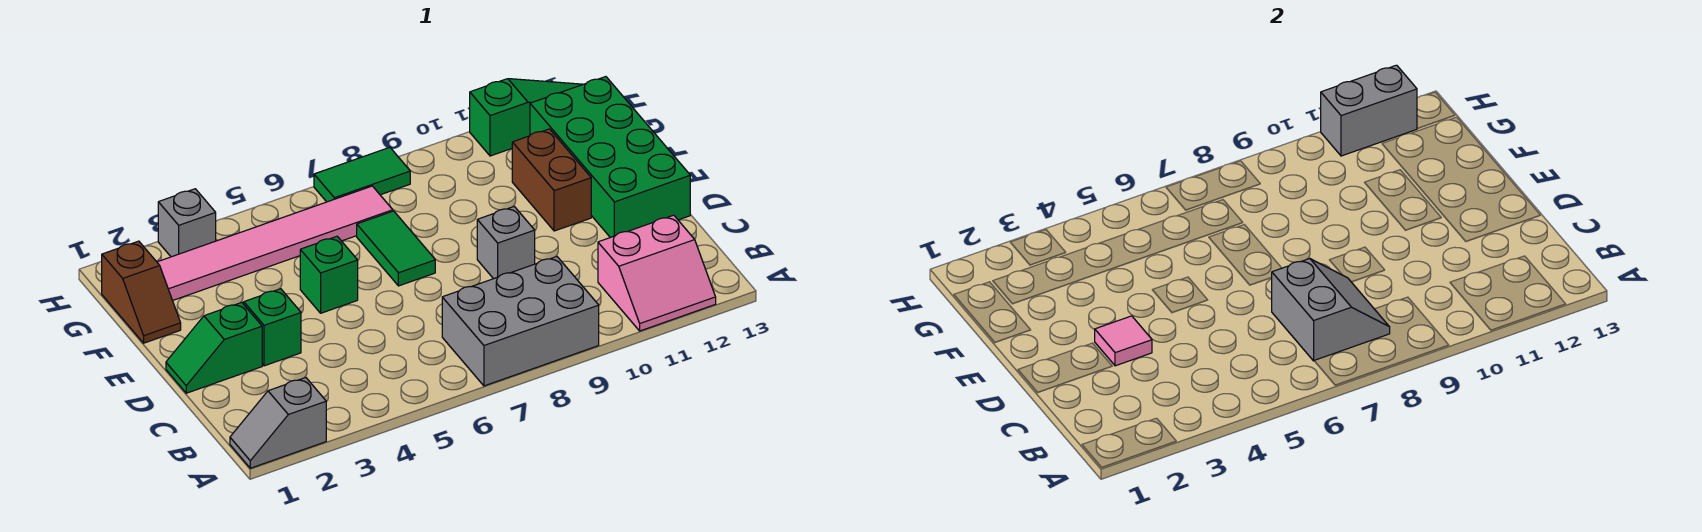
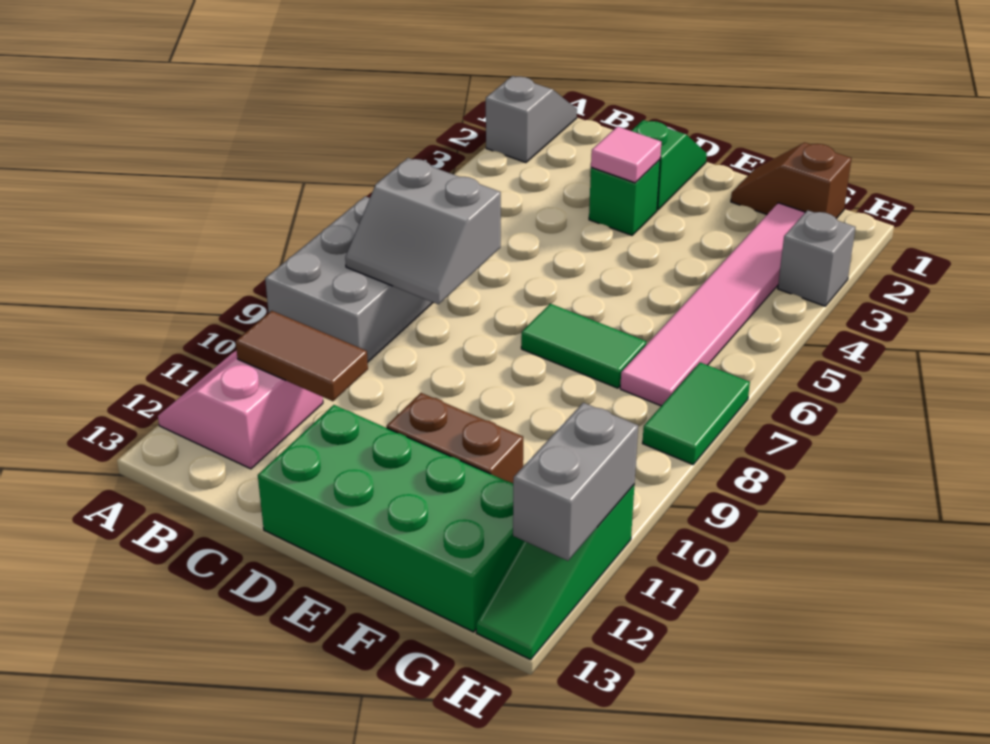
none -> brown 1x2 tile [236,311,368,401]
grey 1x1 brick [477,207,535,279] -> none
green 1x1 brick [300,236,358,313] -> none

